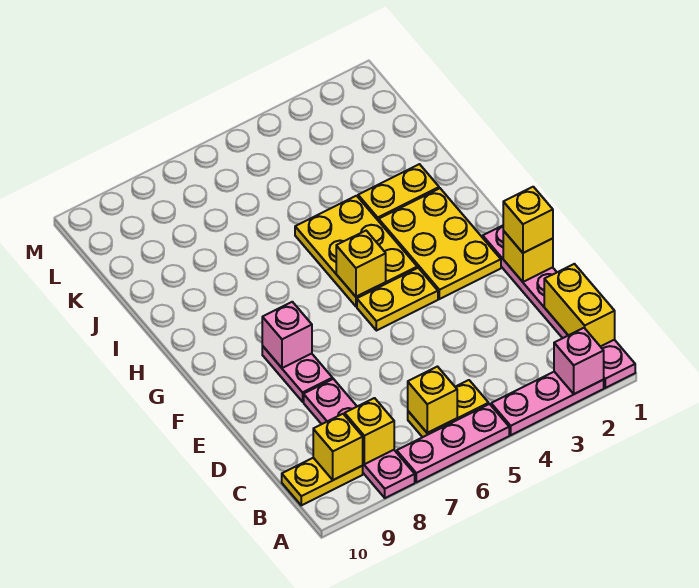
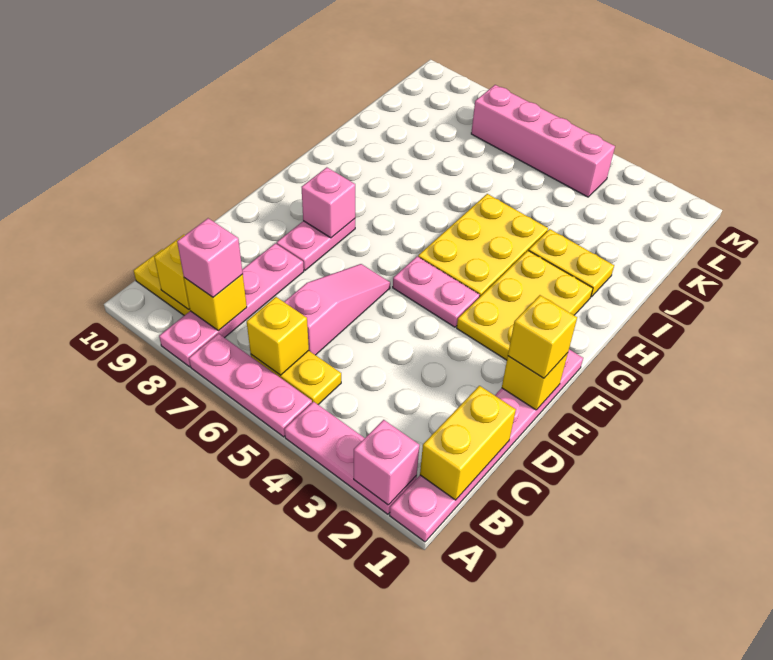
none -> pink 1x1 brick [177,218,243,297]
none -> pink 1x3 slope [285,264,390,355]
yellow 1x2 plate [357,268,438,331] -> pink 1x2 plate [393,256,480,327]
yellow 1x1 brick [336,231,386,297] -> none
none -> pink 1x4 brick [471,85,615,197]

